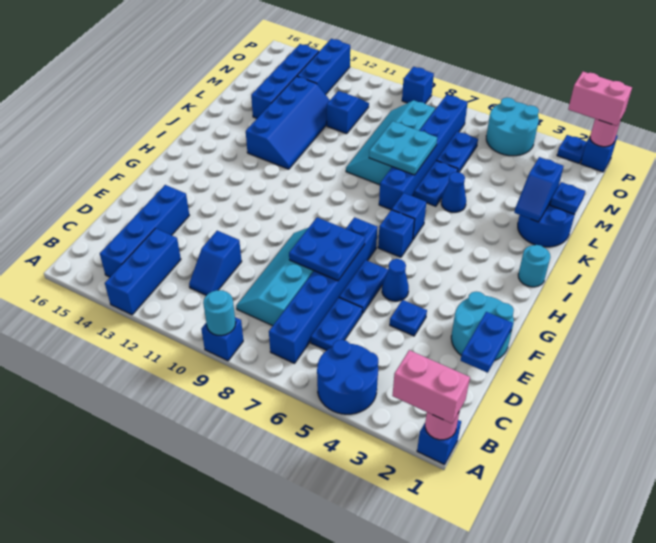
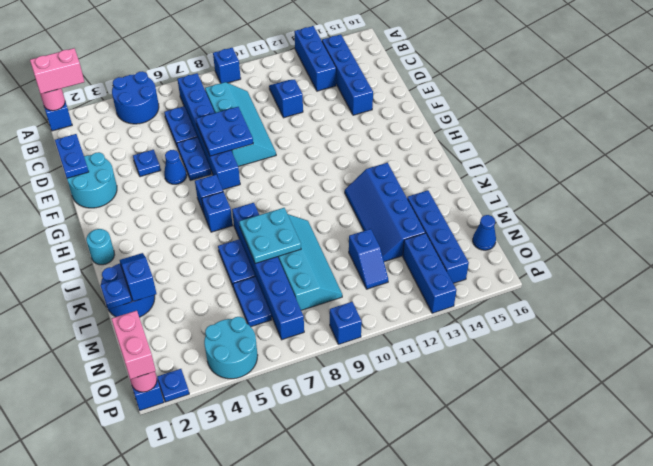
cyan 1x1 round brick [203,290,236,335] -> none
blue 1x1 cone [441,172,466,212] -> blue 1x1 cone moved to [473,215,496,250]
pink 1x2 brick [568,72,632,126] -> pink 1x2 brick turned to [112,311,156,379]

